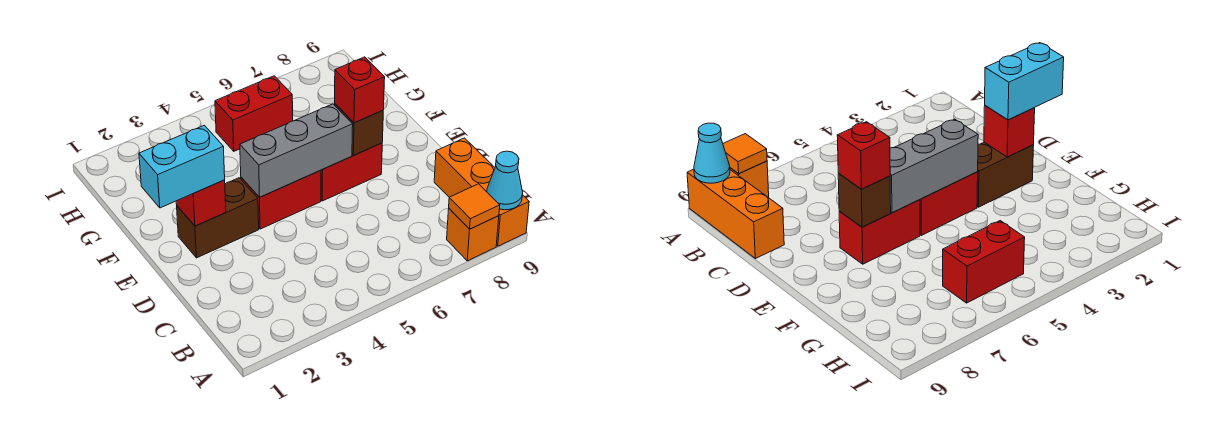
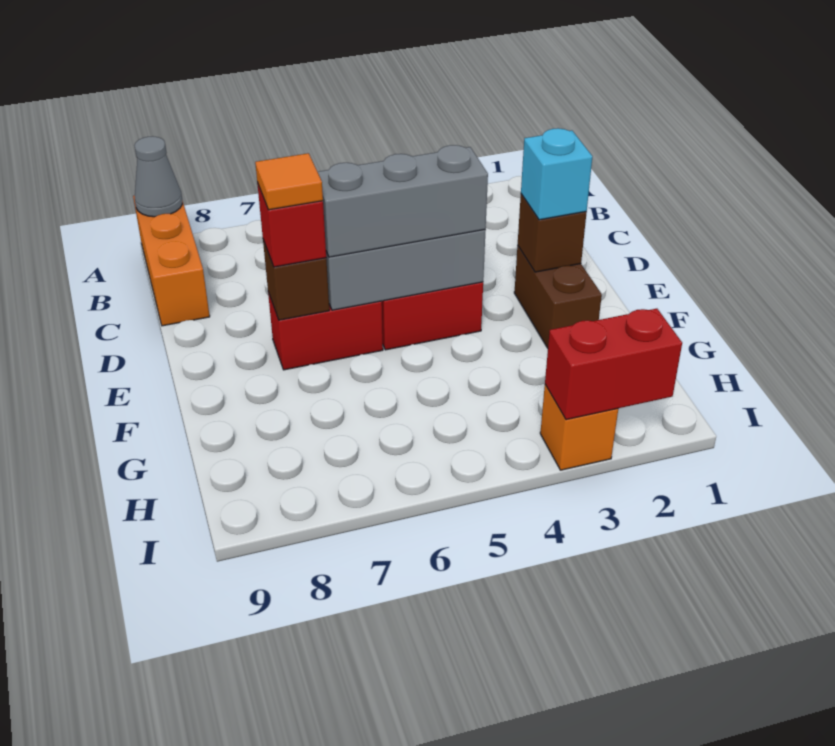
orange 1x1 brick [447,209,499,261] -> orange 1x1 brick moved to [540,385,618,470]
orange 1x1 tile [449,184,500,229] -> orange 1x1 tile moved to [255,153,323,210]
cyan 1x1 cone [487,151,523,210] -> grey 1x1 cone [134,136,182,217]
cyan 1x2 brick [139,125,225,208] -> cyan 1x1 brick [521,128,592,220]
brown 1x2 brick [177,178,259,258] -> brown 1x2 brick turned to [514,245,602,348]
red 1x1 brick [176,180,226,226] -> brown 1x1 brick [518,194,587,272]
none -> grey 1x3 brick [318,145,488,257]
red 1x2 brick [215,76,293,151] -> red 1x2 brick moved to [545,309,682,420]

